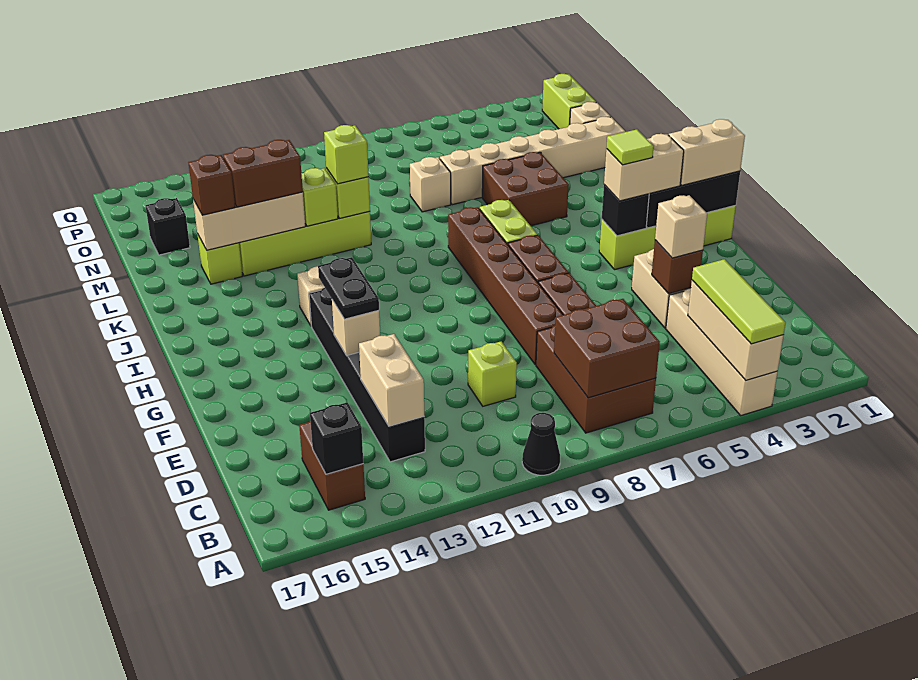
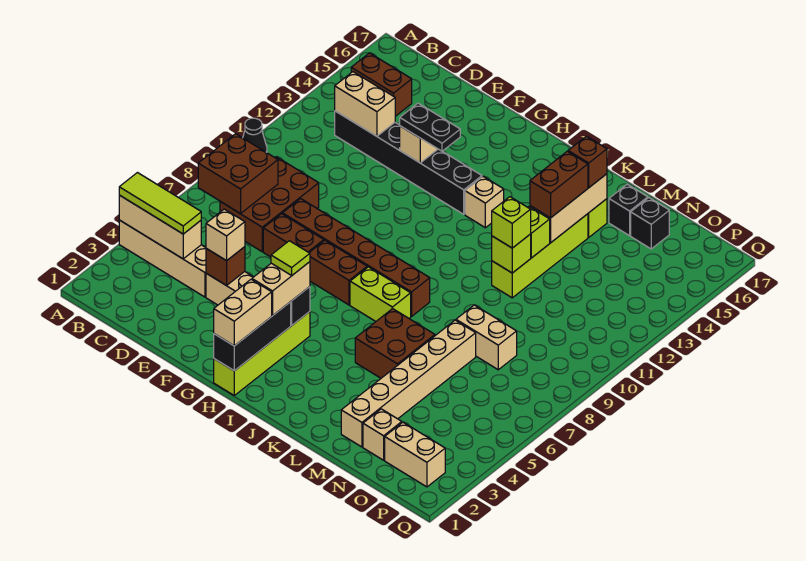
brown 2x3 brick [536,325,656,433] -> brown 2x3 brick turned to [220,157,319,252]
black 1x1 brick [310,402,363,474] -> black 1x1 brick moved to [609,184,648,236]
lime 1x1 brick [468,342,517,406] -> none
tan 1x1 brick [410,157,451,212] -> tan 1x2 brick [456,305,517,370]
lime 1x2 brick [542,74,596,129] -> tan 1x2 brick [385,422,445,487]

